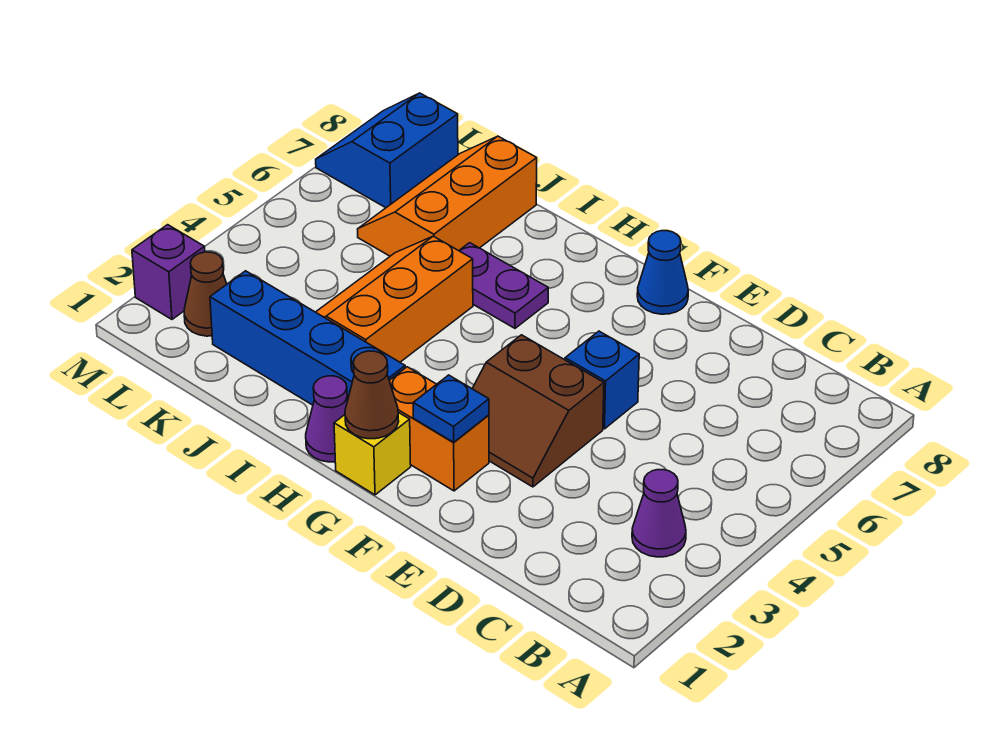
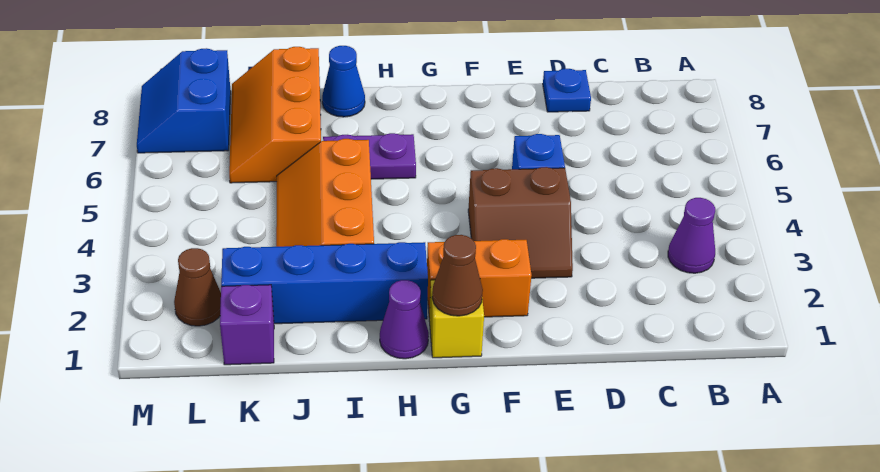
blue 1x1 plate [413,375,489,442] -> blue 1x1 plate moved to [543,69,591,112]
blue 1x1 cone [637,231,688,314] -> blue 1x1 cone moved to [322,46,365,117]
purple 1x1 brick [132,225,205,319] -> purple 1x1 brick moved to [220,285,274,365]

